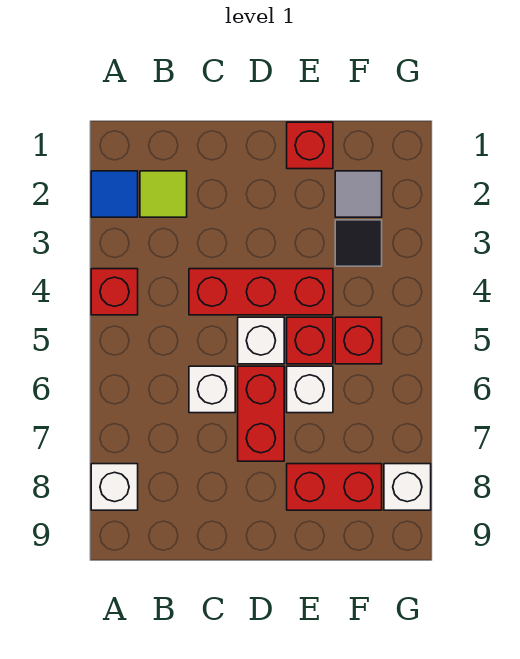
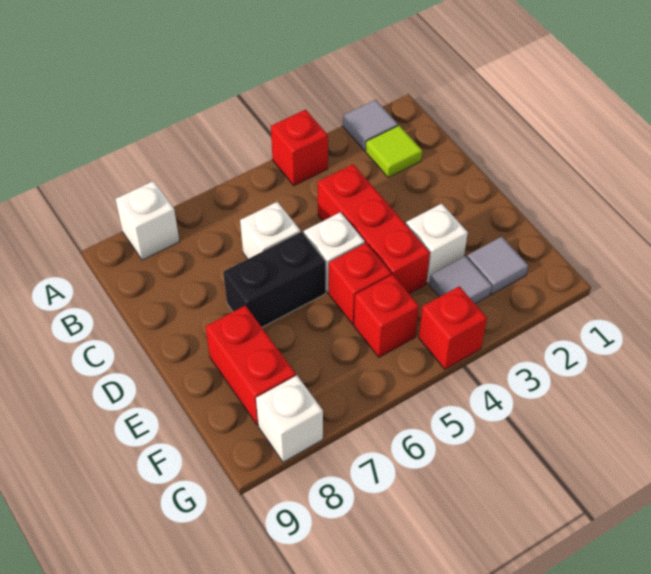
blue 1x1 tile [91,171,138,217] -> grey 1x1 tile [343,100,398,151]
red 1x2 brick [238,366,284,461] -> black 1x2 brick [223,232,326,327]
red 1x1 brick [287,122,333,169] -> red 1x1 brick moved to [419,286,487,369]
white 1x1 brick [287,366,333,413] -> white 1x1 brick moved to [406,204,468,284]
black 1x1 tile [335,220,382,266] -> grey 1x1 tile [429,256,492,304]

